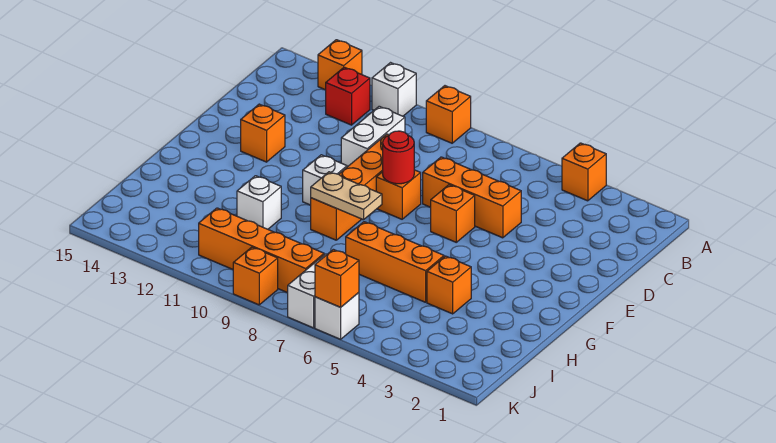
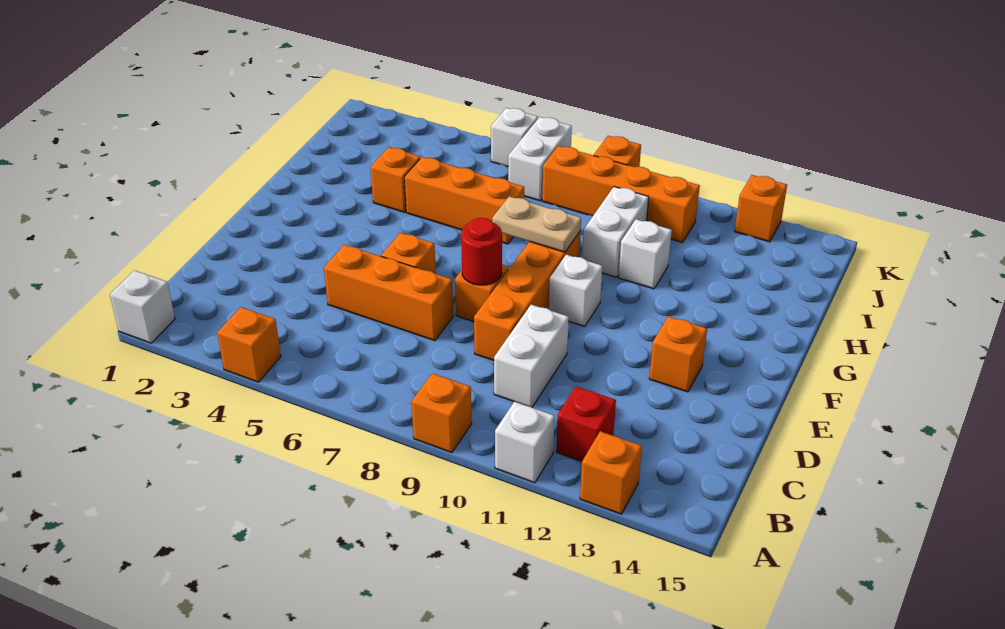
none -> white 1x1 brick [110,270,175,343]
none -> white 1x2 brick [582,187,649,277]
orange 1x1 brick [315,249,359,307] -> orange 1x1 brick moved to [735,175,787,242]

